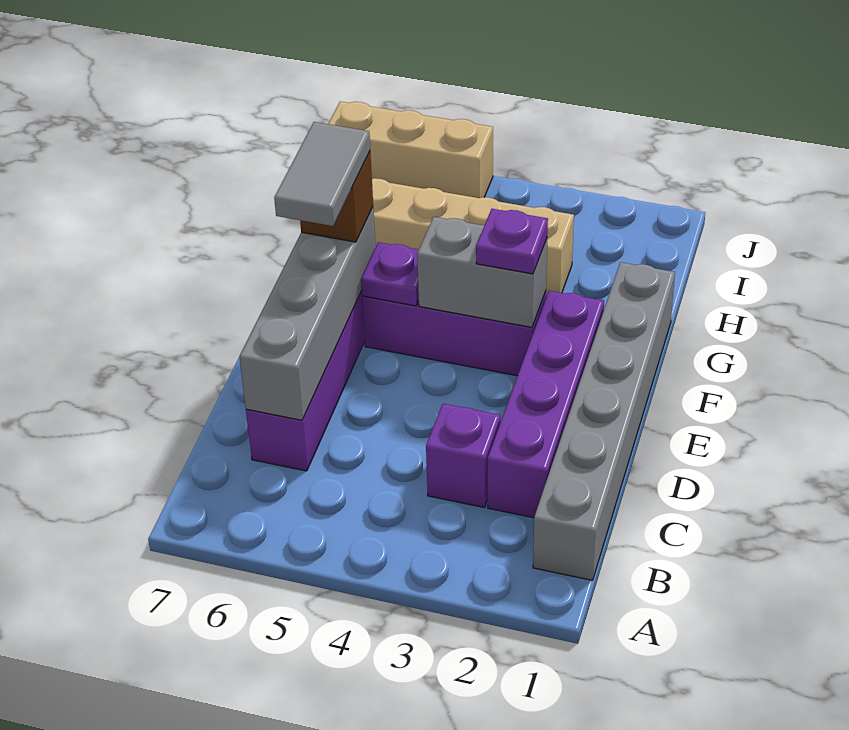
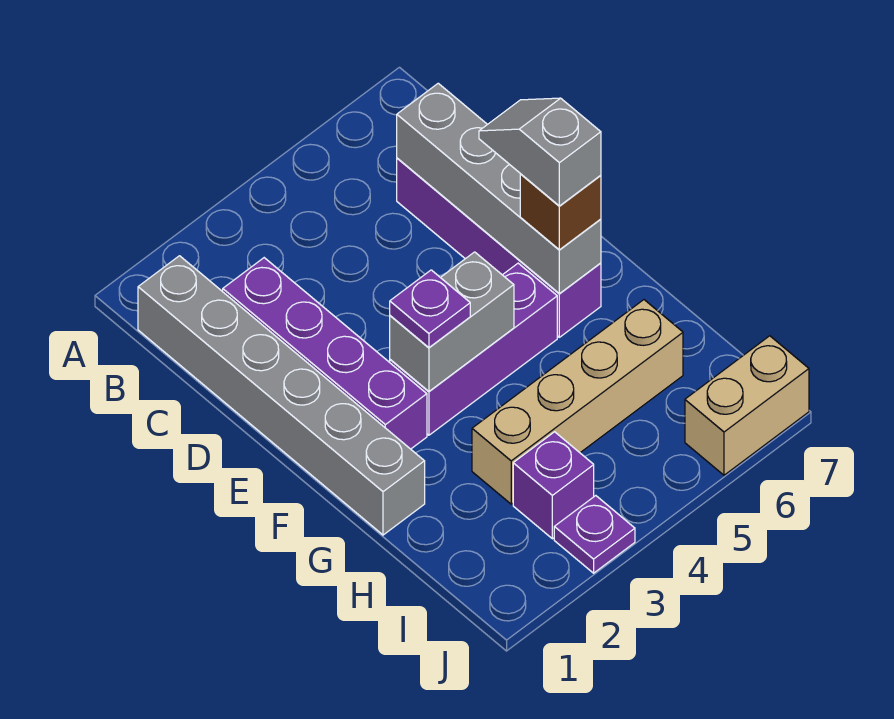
purple 1x1 brick [426,404,500,508] -> purple 1x1 brick moved to [513,432,594,539]
grey 1x2 tile [274,122,370,226] -> grey 1x2 slope [479,98,601,206]
purple 1x1 plate [361,242,419,306] -> purple 1x1 plate moved to [554,496,635,573]
tan 1x3 brick [328,101,493,198] -> tan 1x2 brick [685,336,809,475]

